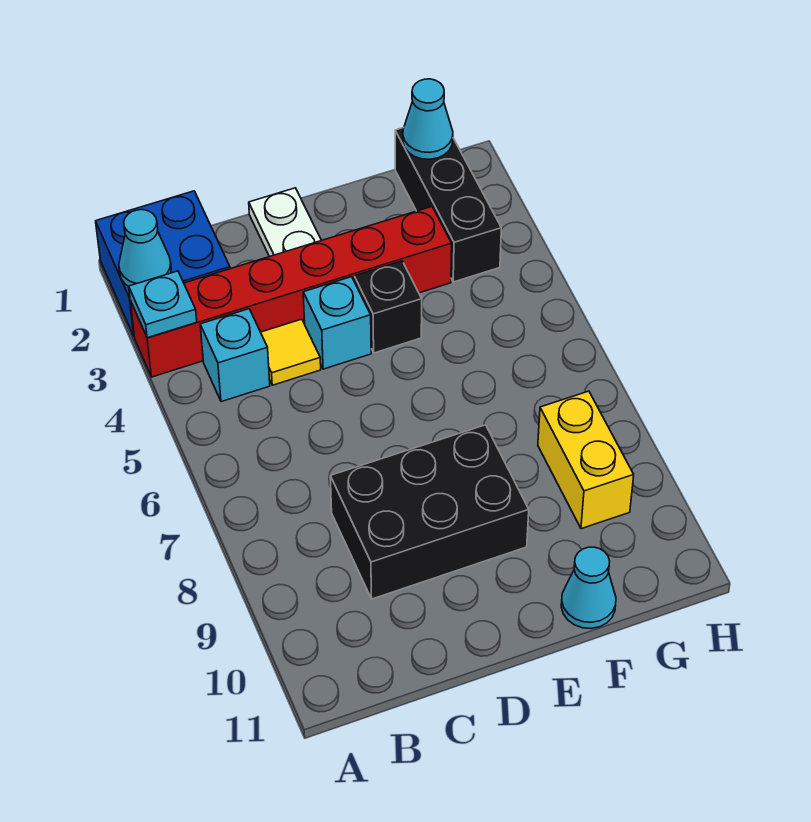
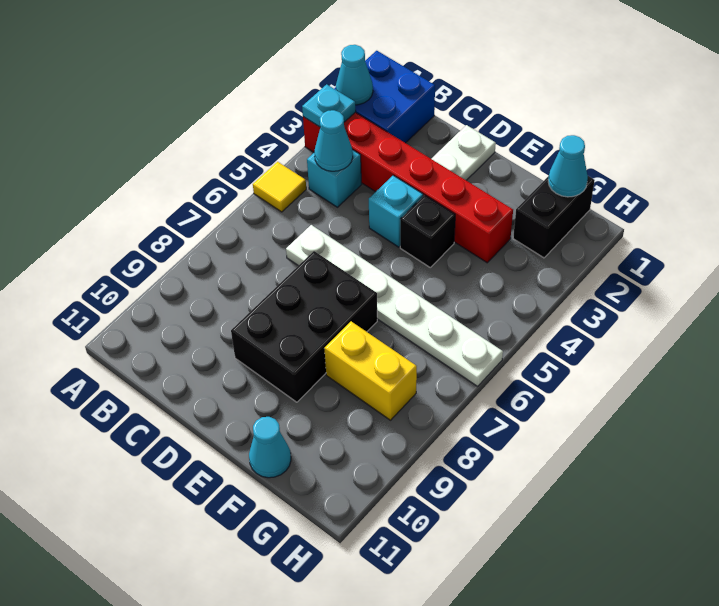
none -> cyan 1x1 cone [314,110,353,171]
yellow 1x1 tile [261,319,321,385] -> yellow 1x1 tile moved to [253,162,306,212]
none -> white 1x6 plate [286,225,503,386]
black 2x3 brick [330,425,529,599] -> black 2x3 brick turned to [231,251,377,402]
black 1x3 brick [395,128,501,282] -> black 1x2 brick [513,176,595,258]
yellow 1x2 brick [538,391,634,529] -> yellow 1x2 brick turned to [324,321,417,420]

